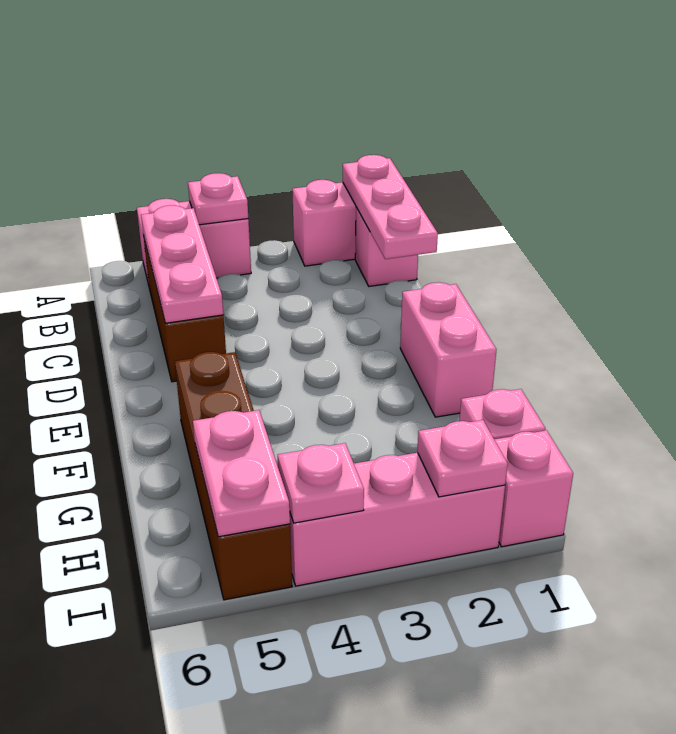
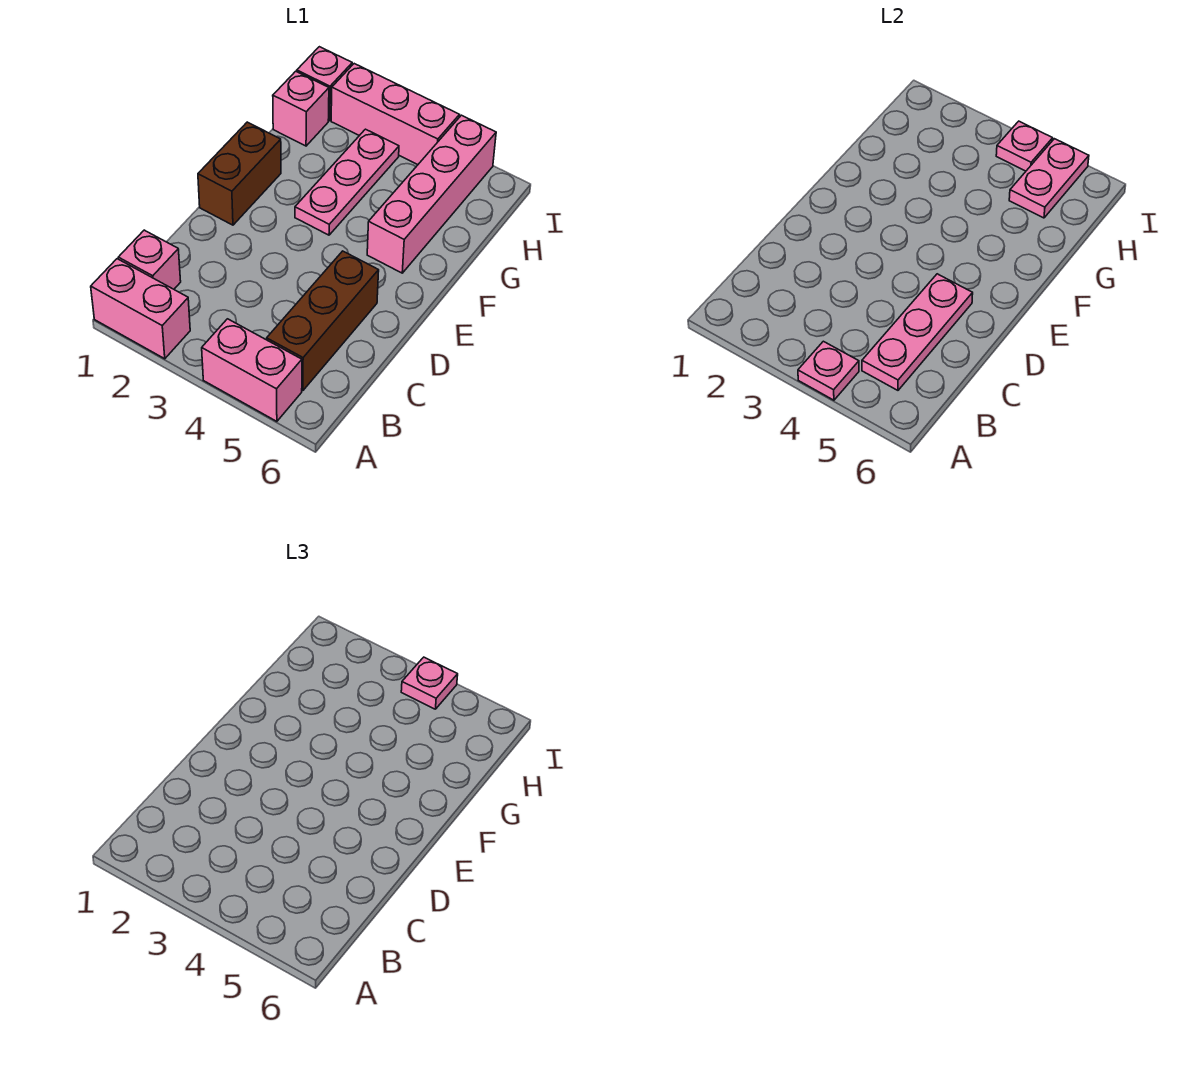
pink 1x3 plate [343,155,438,259] -> pink 1x3 plate moved to [295,129,399,235]
pink 1x2 brick [400,282,496,417] -> brown 1x2 brick [198,122,281,225]
brown 1x4 brick [175,352,292,600] -> pink 1x4 brick [367,115,496,273]
pink 1x1 plate [417,420,508,497] -> pink 1x1 plate moved to [401,657,458,709]

